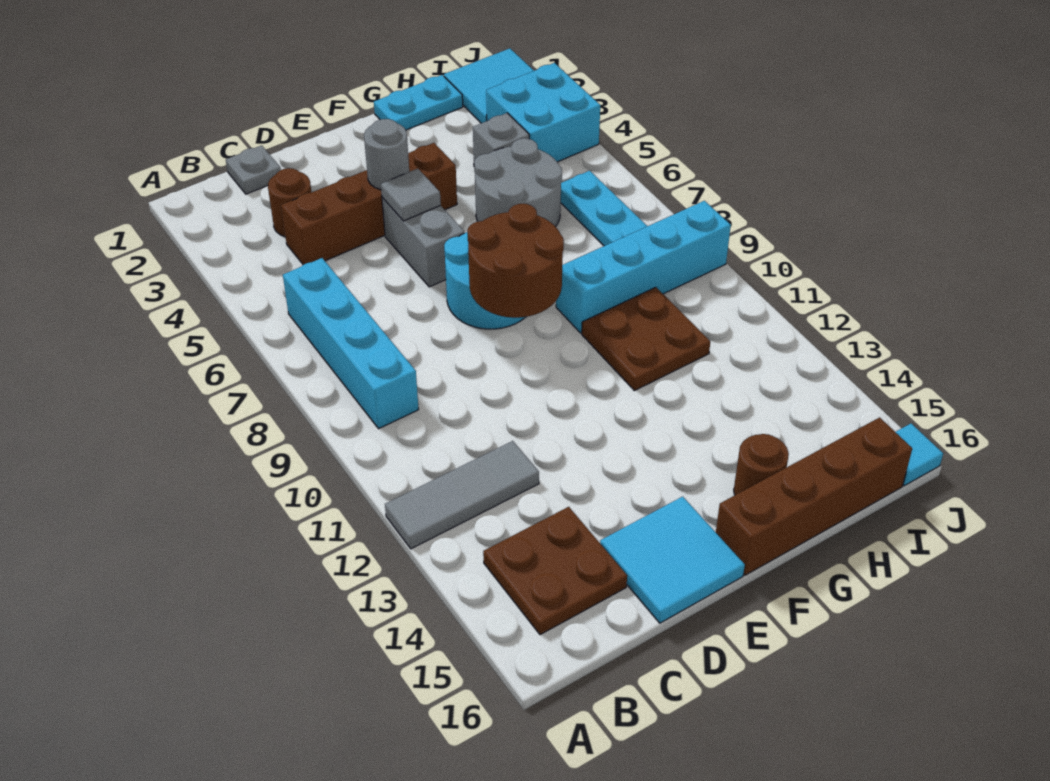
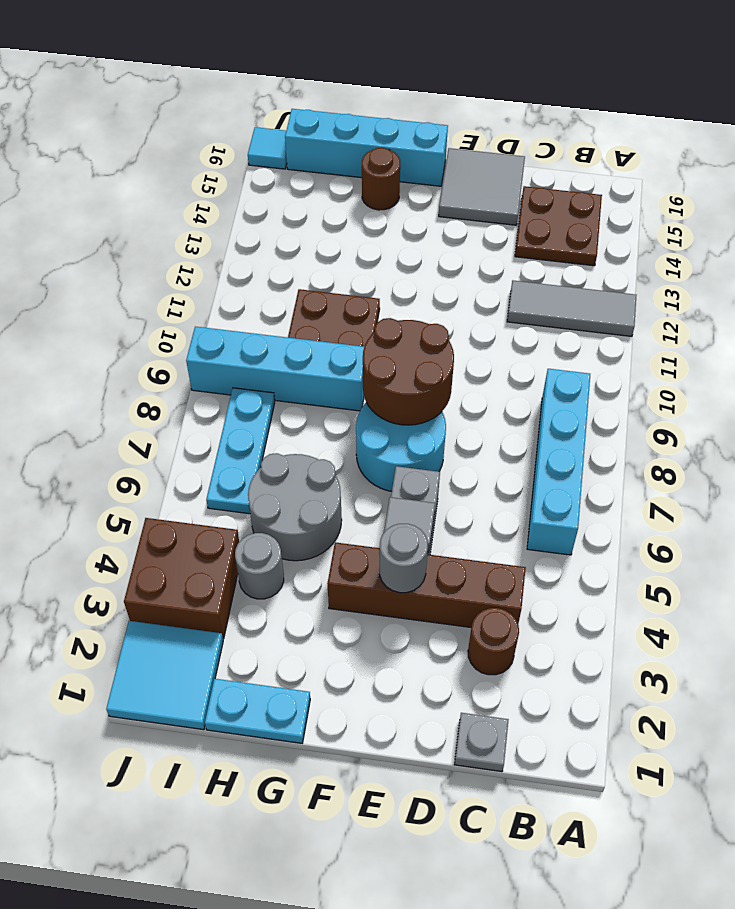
cyan 2x2 tile [600,497,745,623] -> grey 2x2 tile [439,148,525,225]
brown 1x4 brick [716,417,912,575] -> cyan 1x4 brick [285,109,448,186]
grey 1x1 brick [473,113,529,161] -> grey 1x1 round brick [235,533,284,599]
cyan 2x2 brick [486,63,600,162] -> brown 2x2 brick [124,518,239,639]

